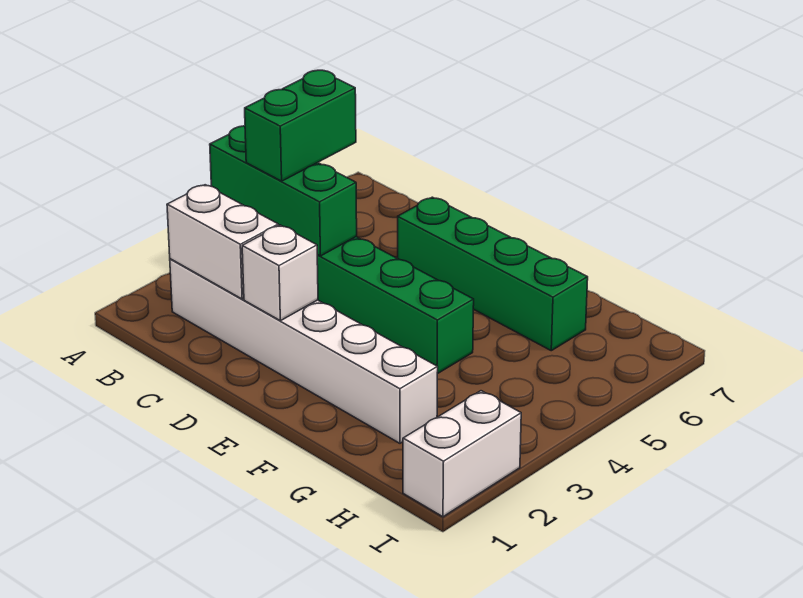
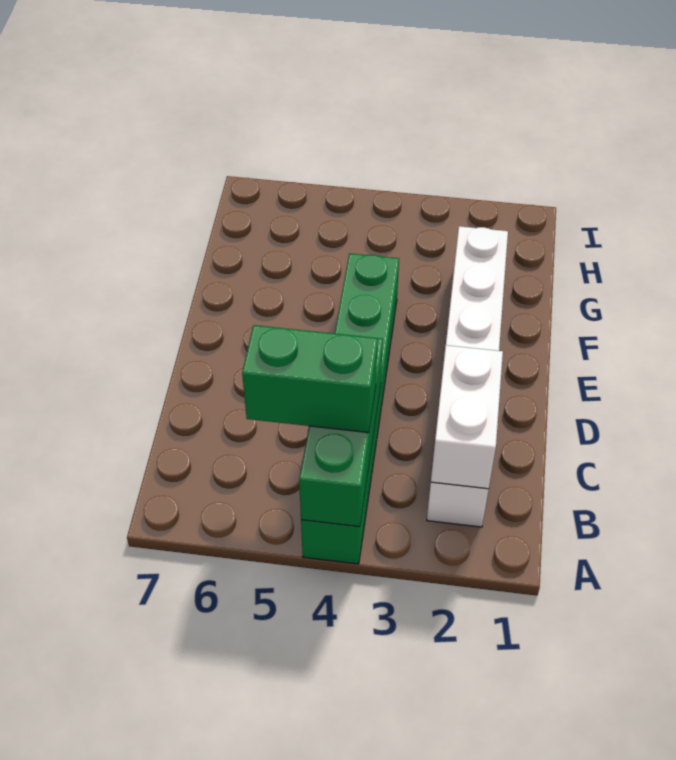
white 1x1 brick [242,225,318,321] -> none
green 1x4 brick [398,197,588,351] -> none
white 1x2 brick [403,391,521,517] -> none

